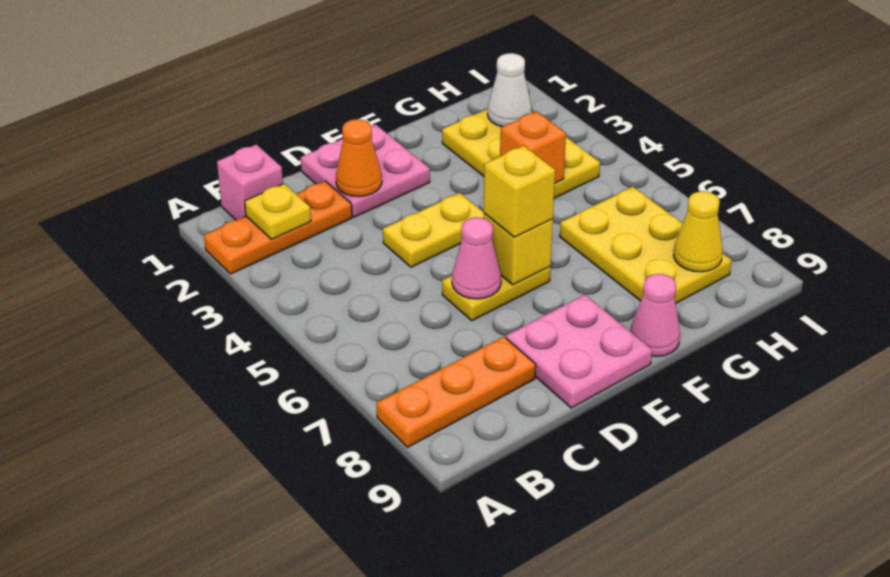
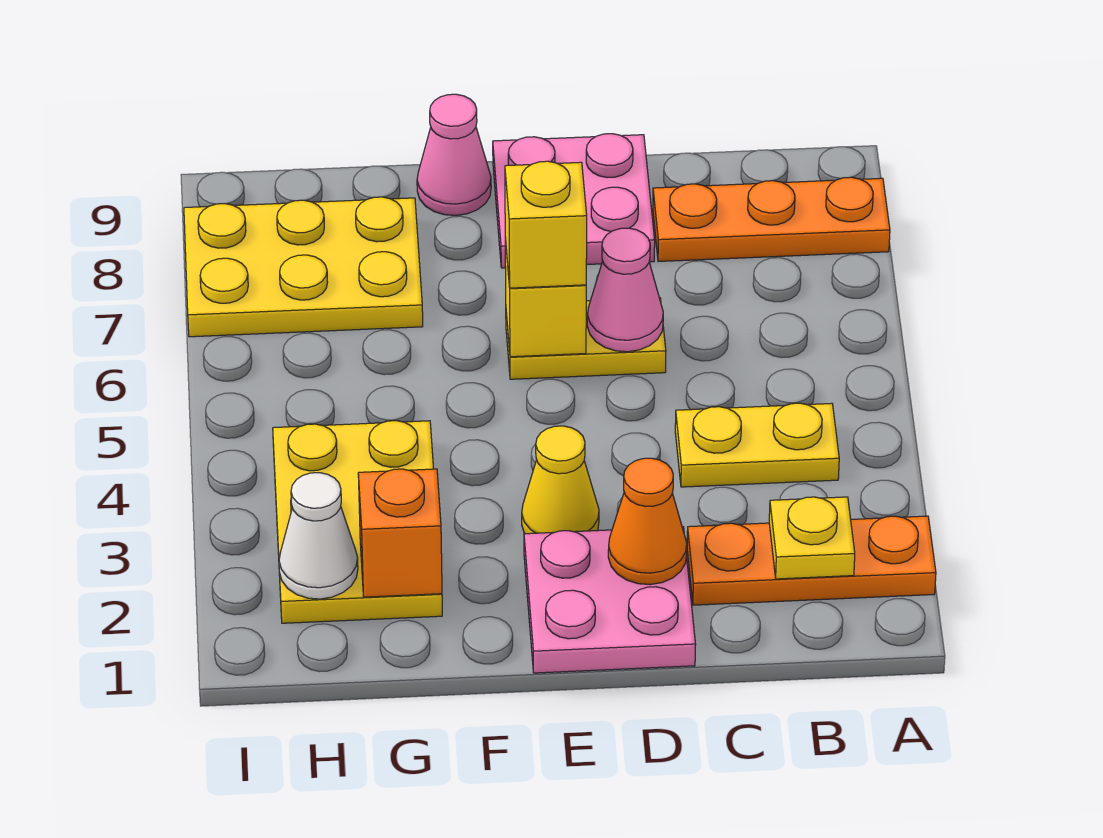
pink 1x1 brick [217,145,283,220] -> none
yellow 1x2 plate [383,193,484,267] -> yellow 1x2 plate moved to [675,403,839,487]
orange 1x1 brick [500,111,566,183] -> orange 1x1 brick moved to [358,469,442,597]
yellow 2x3 plate [560,187,732,304] -> yellow 2x3 plate turned to [184,197,423,337]
yellow 1x1 cone [674,191,723,272] -> yellow 1x1 cone moved to [522,426,599,534]

